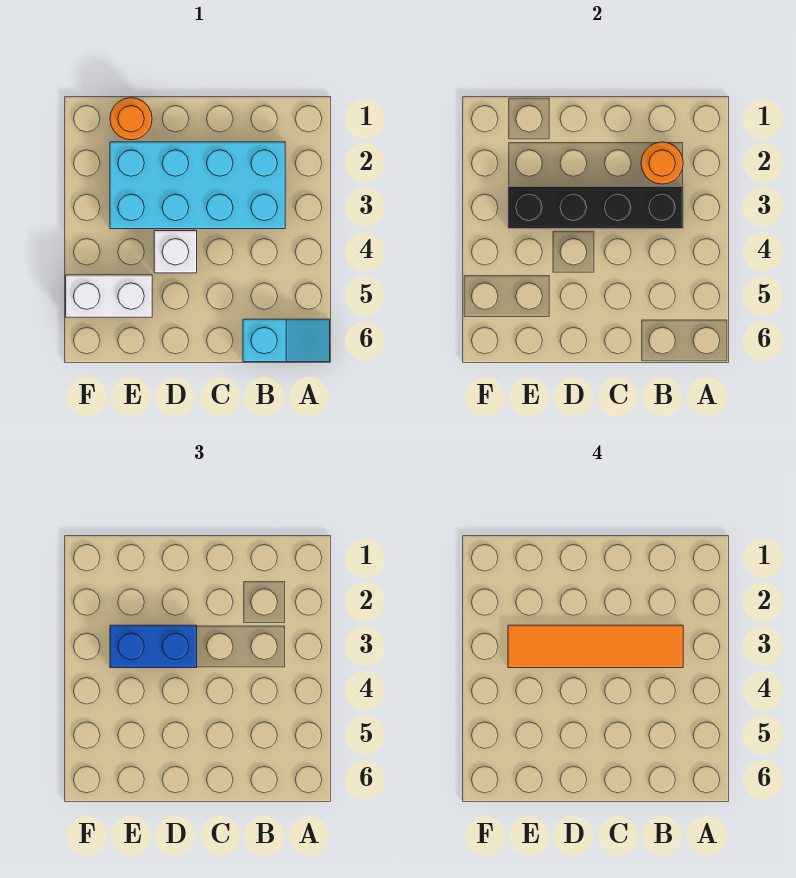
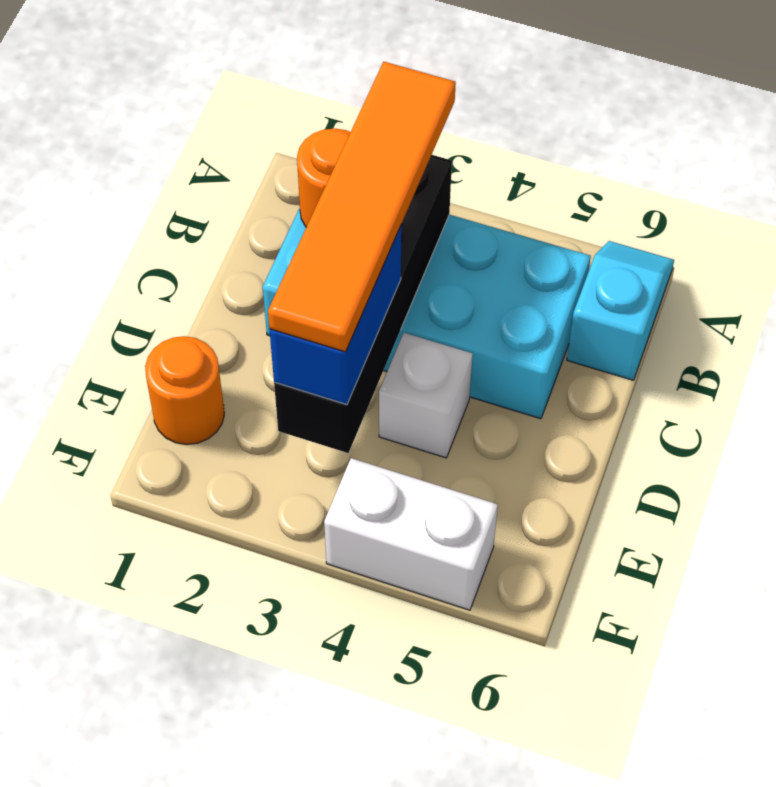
cyan 2x4 brick [110,142,285,229] -> cyan 2x4 brick turned to [263,208,591,419]
white 1x2 brick [66,275,152,317] -> white 1x2 brick turned to [324,458,498,610]

